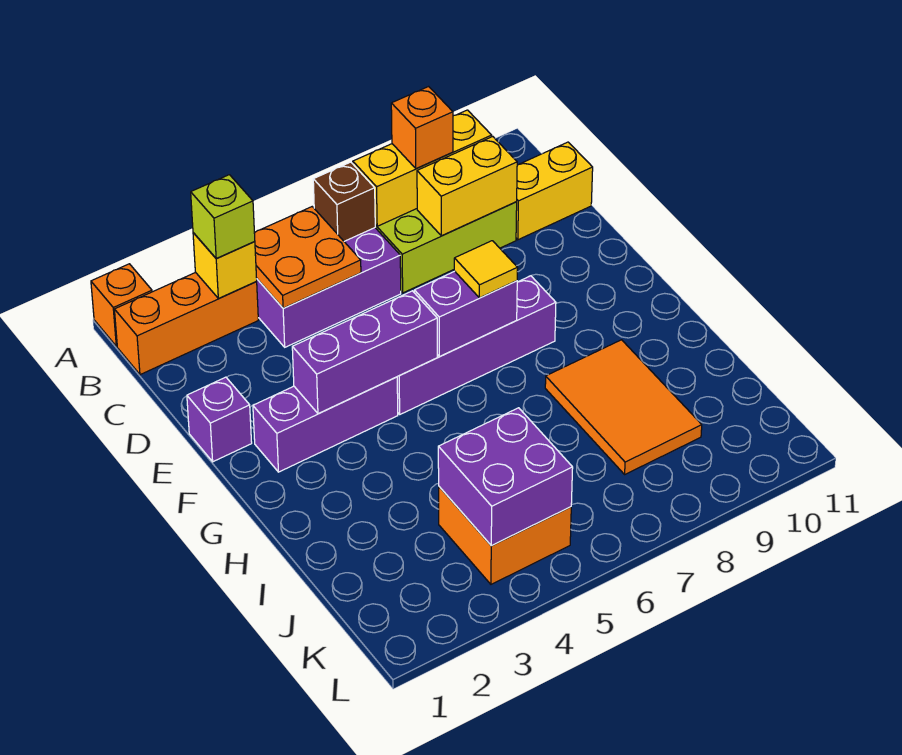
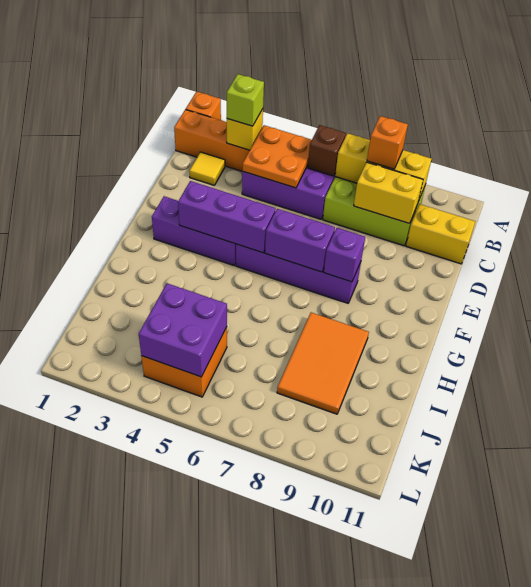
purple 1x1 brick [187,377,252,462] -> purple 1x1 brick moved to [324,228,365,282]
yellow 1x1 tile [454,241,518,298] -> yellow 1x1 tile moved to [189,152,225,185]

